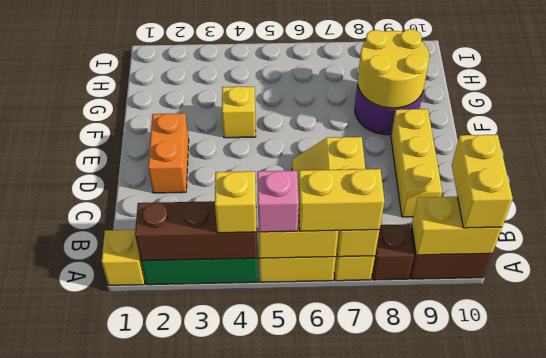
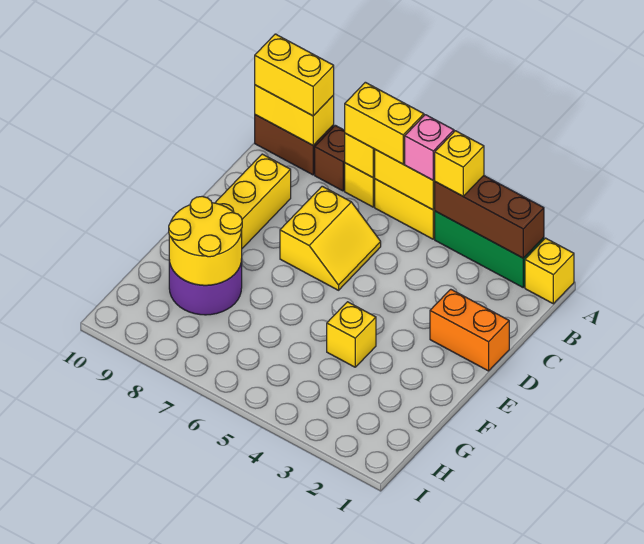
yellow 1x2 brick [452,135,513,228] -> yellow 1x2 brick turned to [255,34,334,116]
orange 1x2 brick [148,113,189,193] -> orange 1x2 brick turned to [430,289,509,371]

